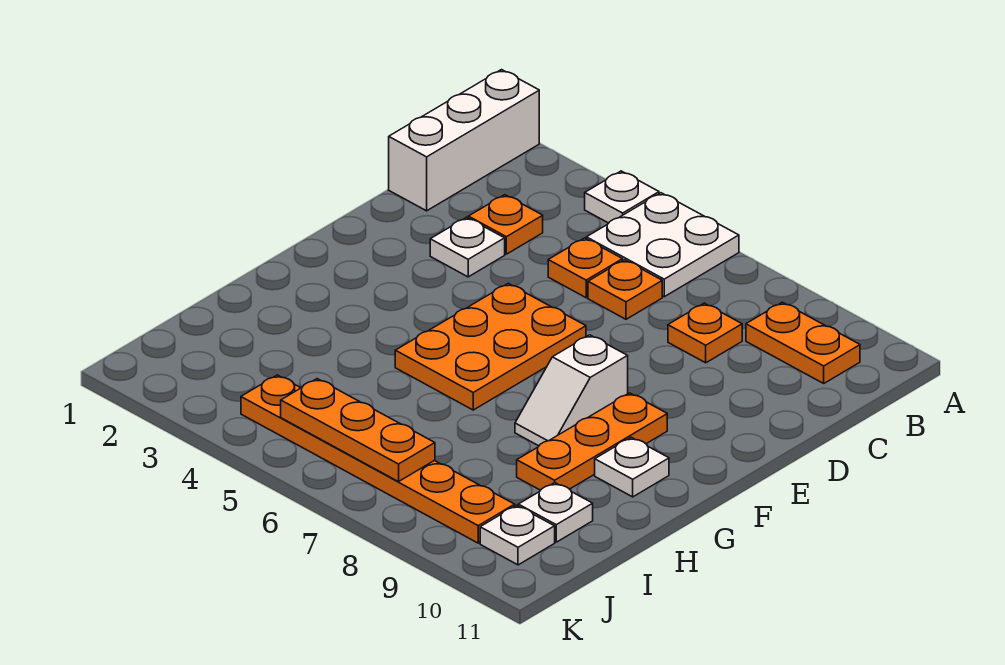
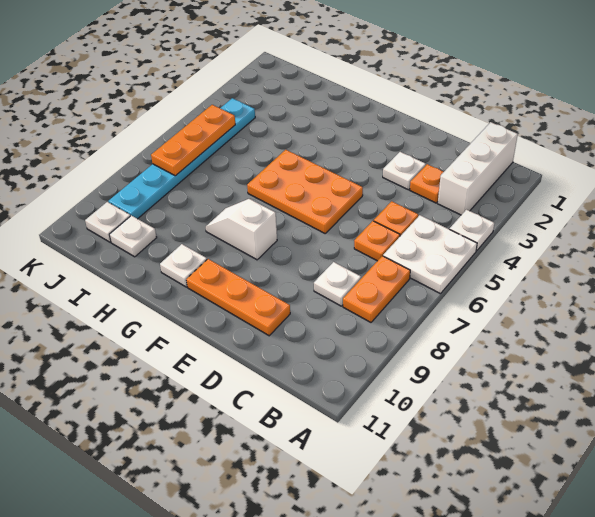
white 1x3 brick [389,70,539,211] -> white 1x3 brick turned to [438,122,518,215]
orange 1x2 plate [746,302,860,383] -> orange 1x2 plate moved to [343,256,410,322]
orange 1x1 plate [668,303,742,363] -> white 1x1 plate [314,262,361,306]
orange 1x3 plate [517,393,667,490] -> orange 1x3 plate moved to [186,259,290,336]
orange 1x6 plate [241,375,515,543] -> cyan 1x6 plate [108,98,255,219]

